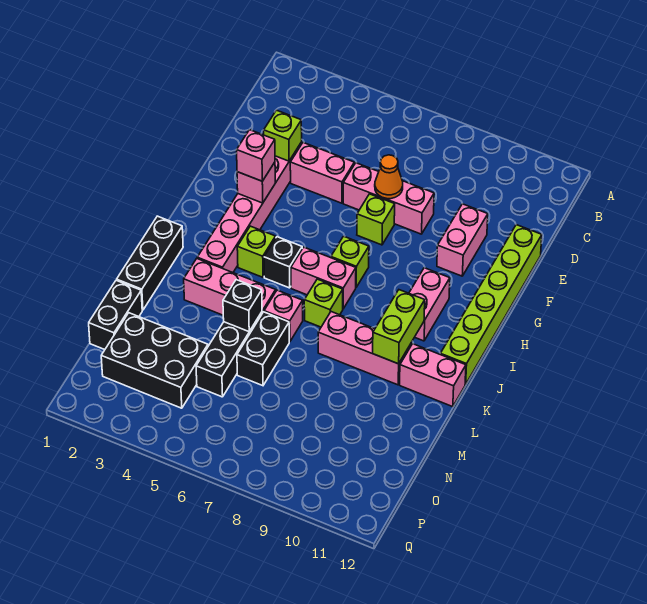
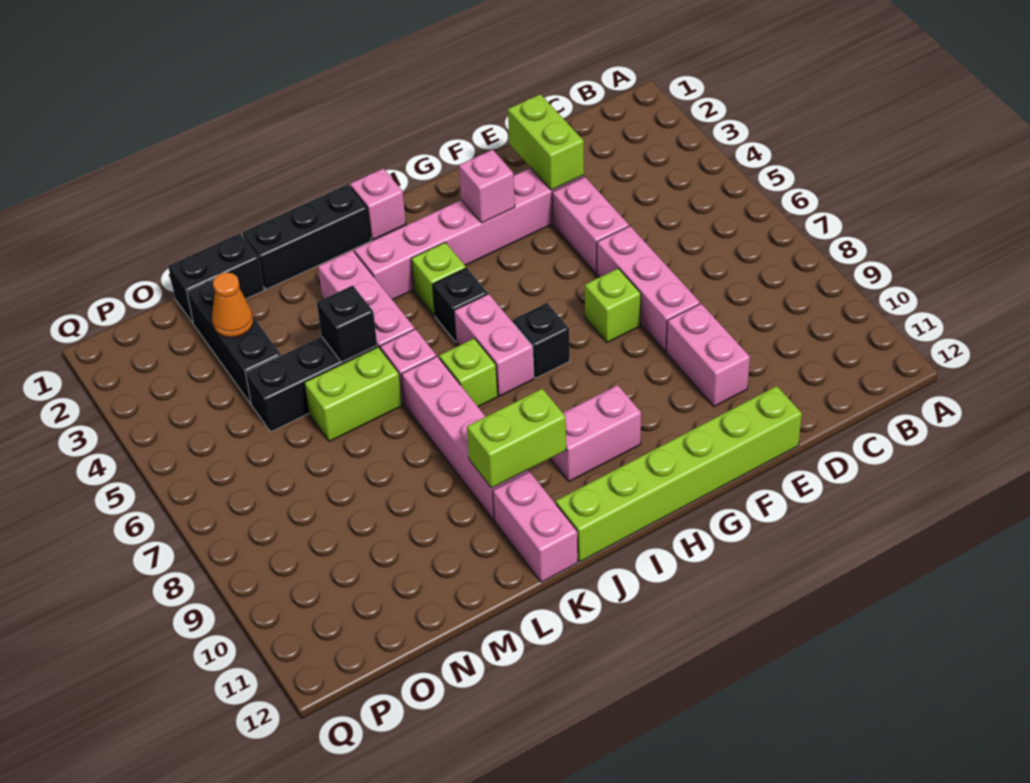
lime 1x1 brick [264,110,302,161] -> lime 1x2 brick [508,94,584,190]
orange 1x1 cone [375,155,403,199] -> orange 1x1 cone moved to [212,272,253,338]
pink 1x2 brick [437,204,488,276] -> pink 1x2 brick turned to [667,304,750,407]
pink 1x1 brick [237,130,275,181] -> pink 1x1 brick moved to [350,168,406,240]
lime 1x1 brick [331,236,369,287] -> black 1x1 brick [513,303,570,378]
pink 1x3 brick [318,312,411,385] -> pink 1x4 brick [402,356,528,520]
black 1x2 brick [237,312,289,386] -> lime 1x2 brick [304,347,402,442]
black 2x3 brick [101,313,208,408] -> black 1x3 brick [187,280,281,404]

